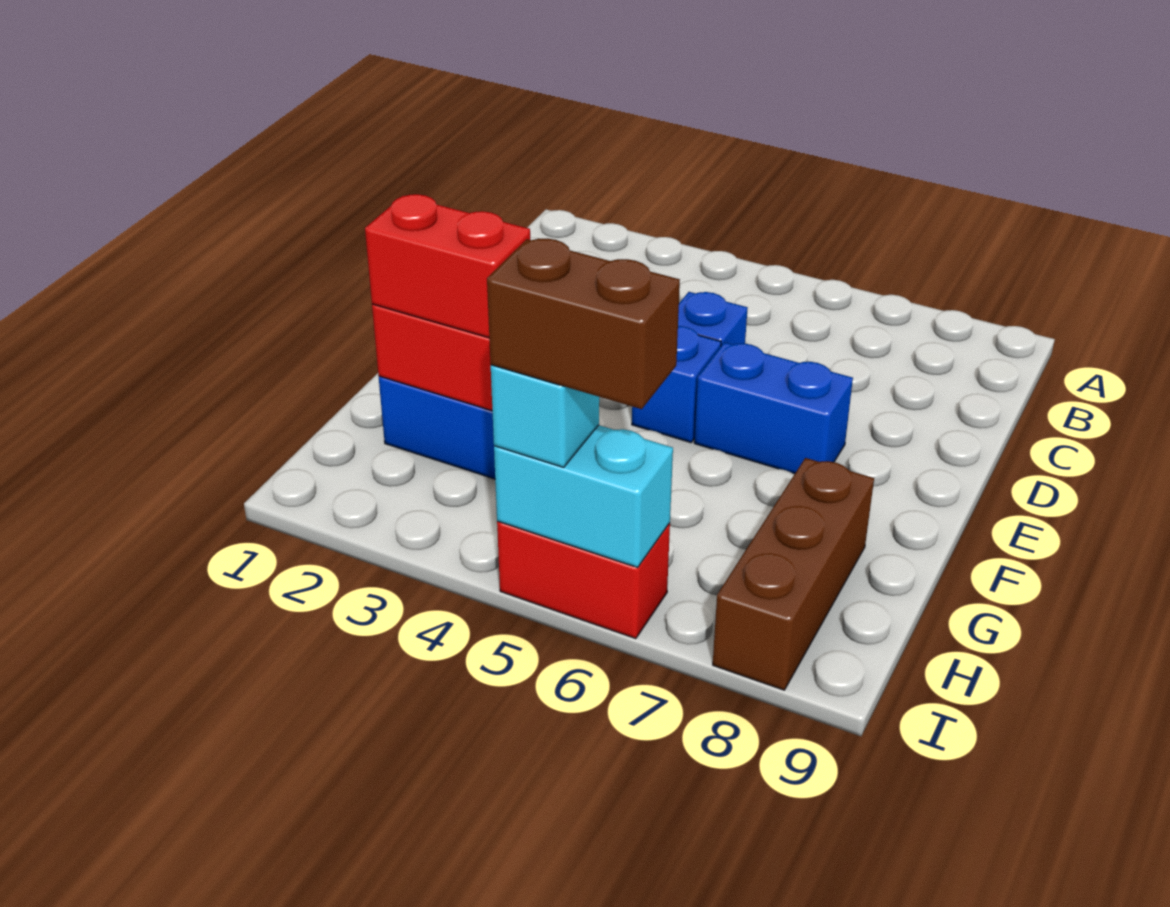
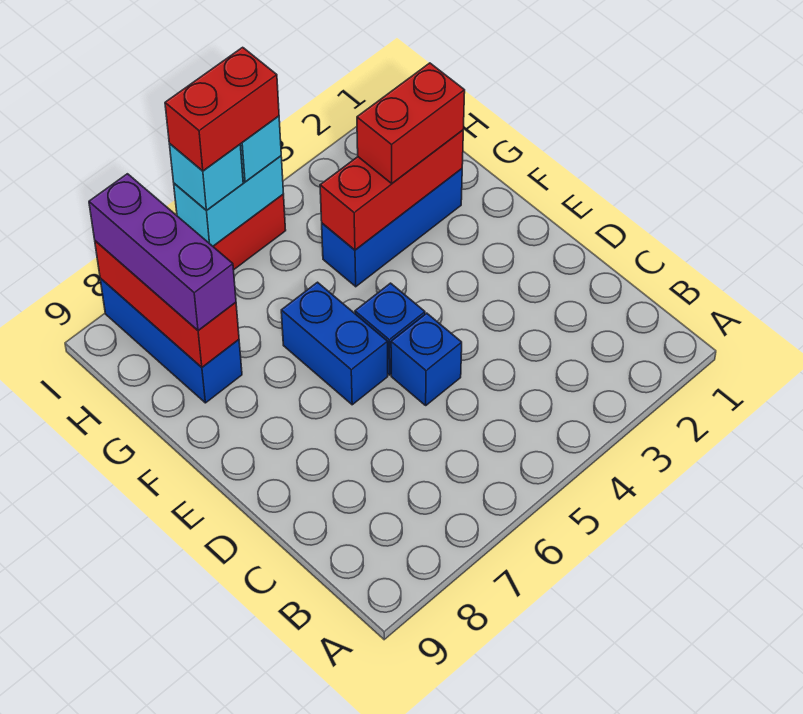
blue 1x2 brick [694,342,853,474] -> blue 1x2 brick turned to [281,282,388,405]
brown 1x3 brick [713,458,874,690] -> blue 1x3 brick [100,278,242,403]
none -> red 1x3 brick [95,241,239,367]
none -> purple 1x3 brick [89,174,236,330]
brown 1x2 brick [487,239,680,409] -> red 1x2 brick [165,47,279,171]
none -> cyan 1x1 brick [169,143,243,211]

